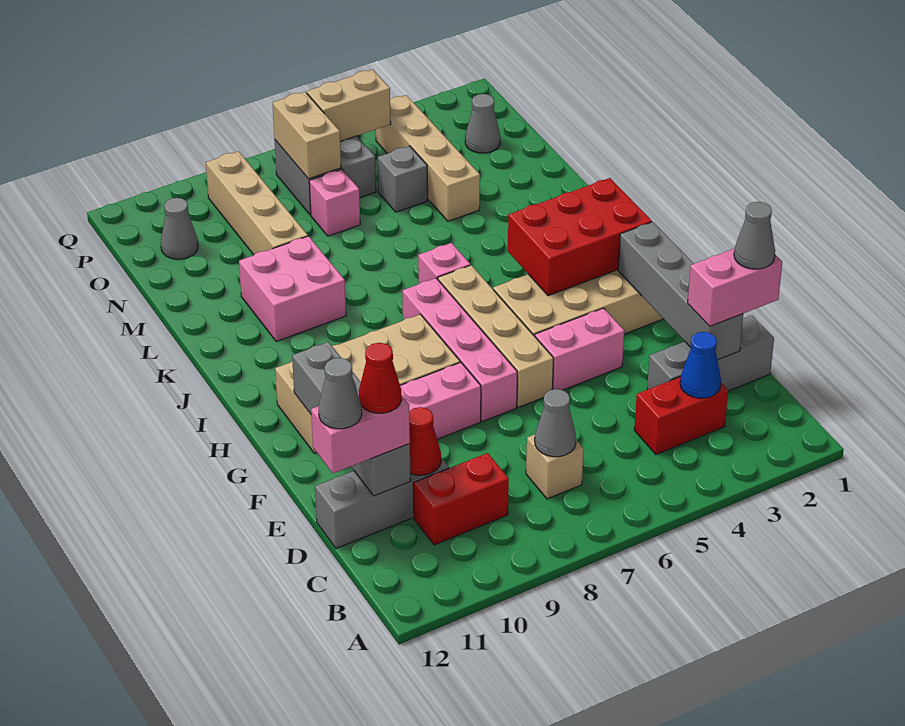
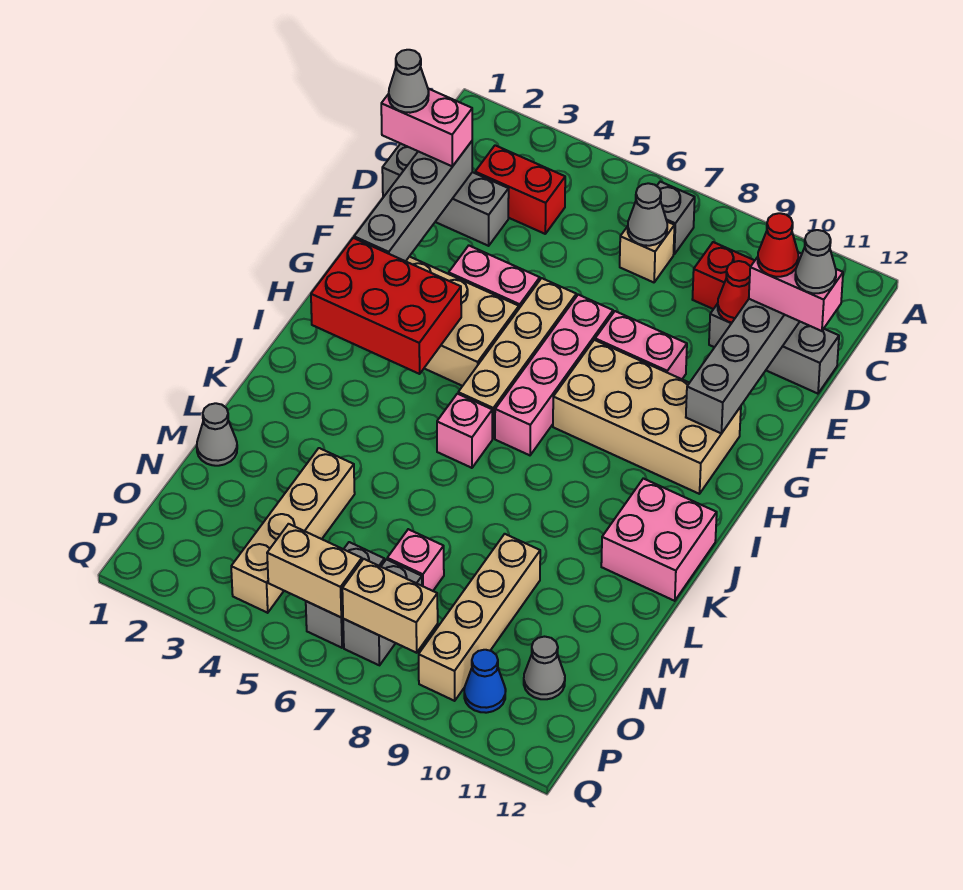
blue 1x1 cone [680,332,721,398] -> blue 1x1 cone moved to [464,650,506,713]
pink 2x2 brick [239,236,346,341] -> pink 2x2 brick moved to [601,478,717,601]
grey 1x1 brick [378,146,428,212] -> grey 1x1 brick moved to [657,182,695,254]
grey 1x1 cone [465,94,500,153] -> grey 1x1 cone moved to [197,403,237,466]
tan 1x2 brick [273,92,341,179] -> tan 1x2 brick turned to [342,559,438,653]

